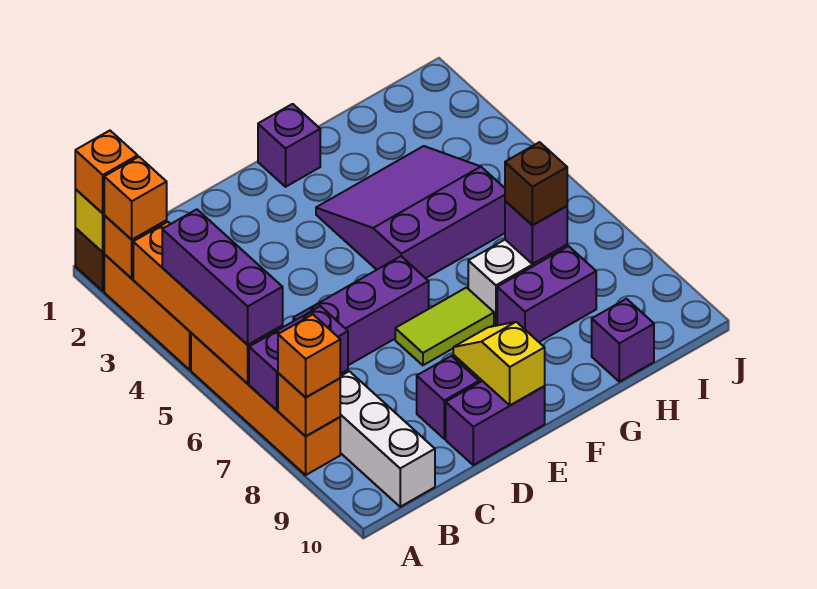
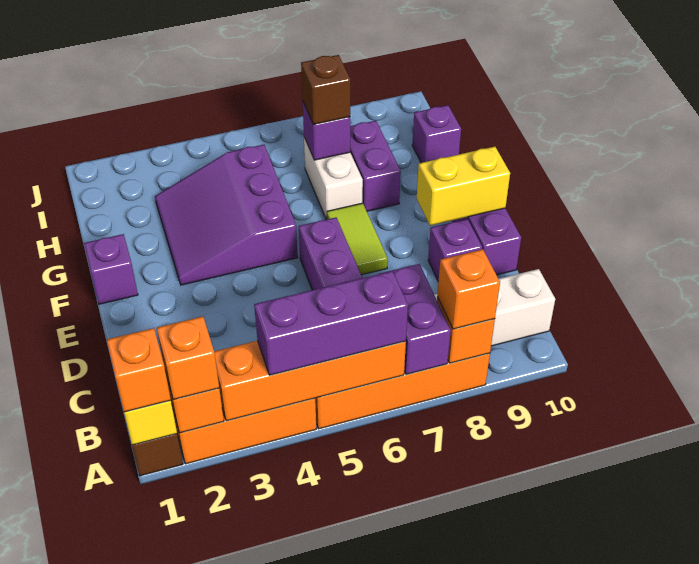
yellow 1x2 slope [453,322,545,405] -> yellow 1x2 brick [417,147,510,226]

